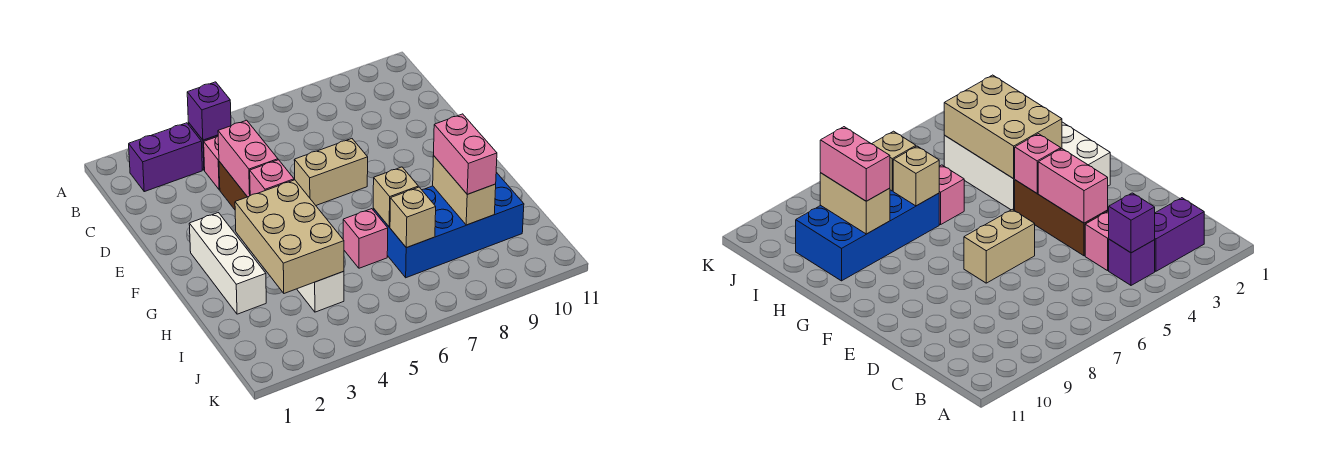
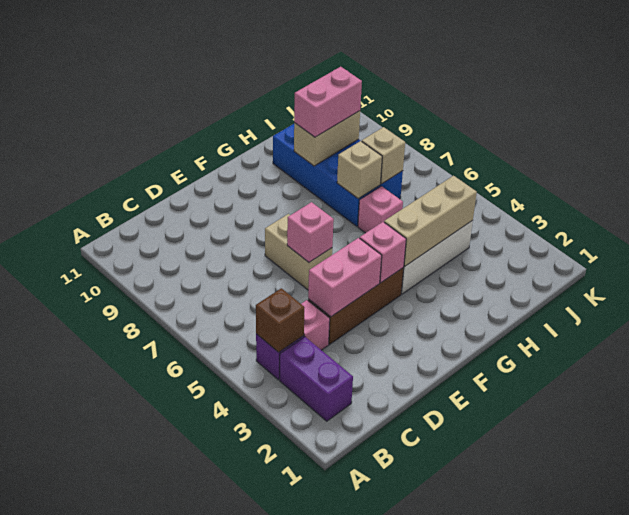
purple 1x1 brick [187,82,231,140] -> brown 1x1 brick [256,288,305,352]
none -> pink 1x1 brick [287,202,334,262]
white 1x3 brick [189,213,266,314] -> none
tan 2x3 brick [235,180,344,293] -> tan 1x3 brick [384,176,477,266]

